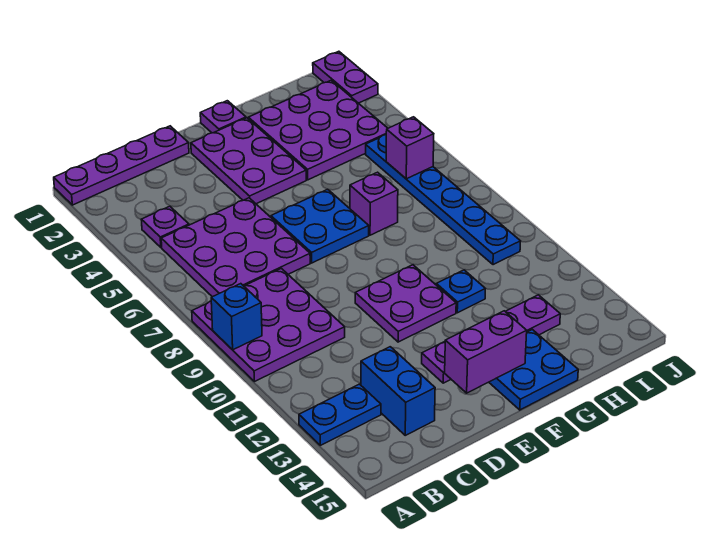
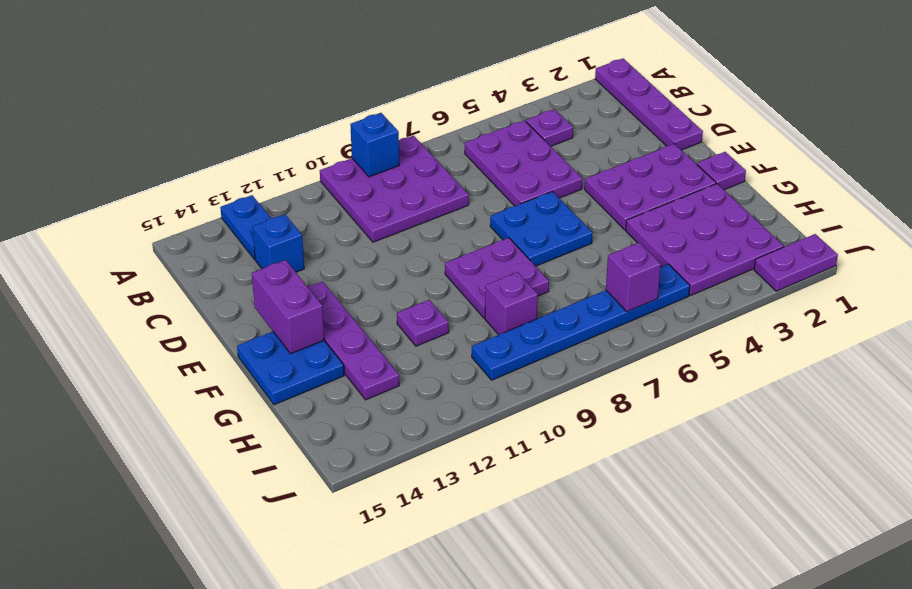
purple 3x3 plate [161,198,310,297] -> purple 2x3 plate [465,120,583,206]
blue 1x2 brick [361,347,435,435] -> blue 1x1 brick [252,214,304,272]
purple 2x2 plate [355,265,456,342] -> purple 2x2 plate moved to [445,238,549,318]
purple 1x1 brick [350,172,398,235] -> purple 1x1 brick moved to [485,272,538,335]
blue 1x1 plate [436,270,485,313] -> purple 1x1 plate [397,300,449,346]

